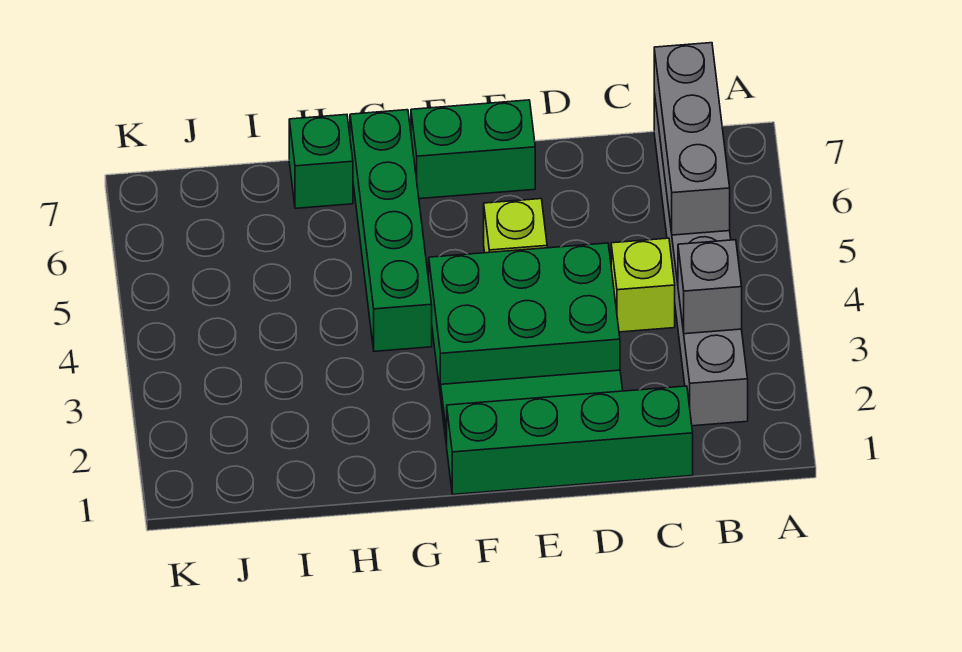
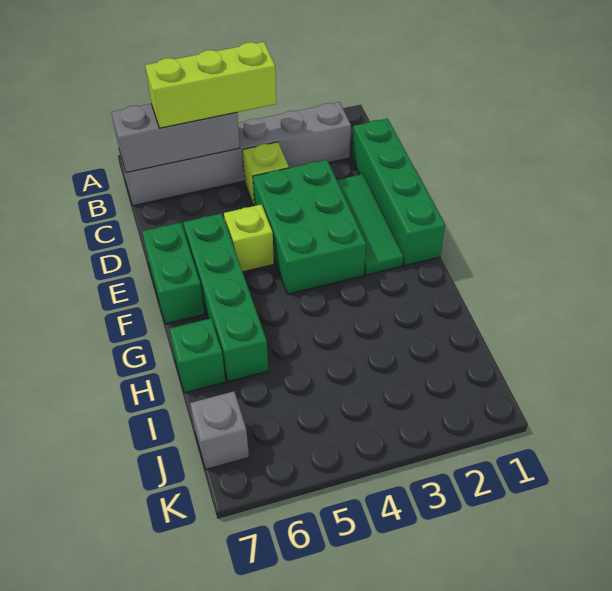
grey 1x1 brick [678,240,742,334] -> grey 1x1 brick moved to [190,392,249,469]
none -> lime 1x3 brick [145,42,276,128]
green 1x4 brick [350,110,432,351] -> green 1x4 brick turned to [183,213,268,382]

